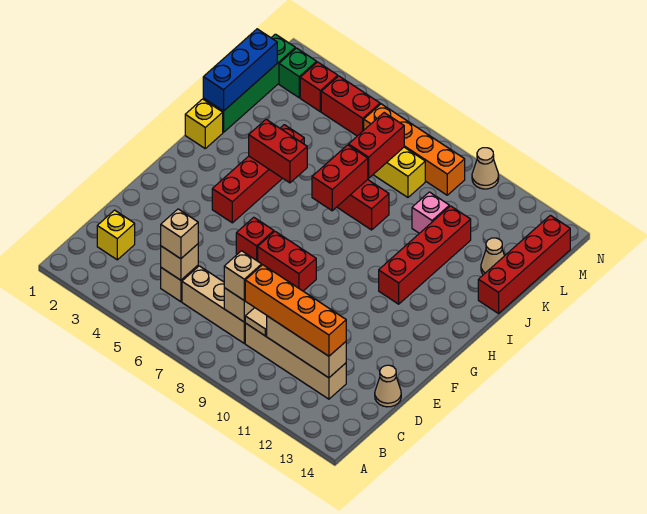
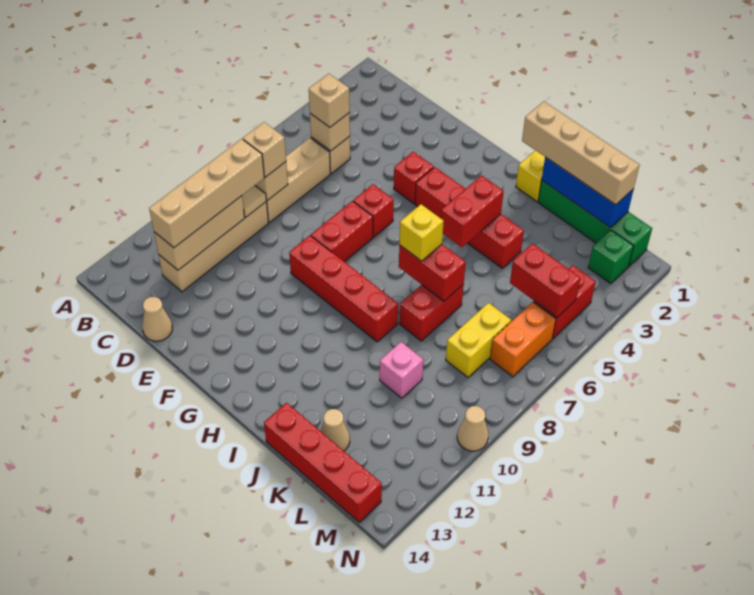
yellow 1x1 brick [97,210,135,260] -> yellow 1x1 brick moved to [399,204,444,261]
orange 1x4 brick [245,265,346,356] -> tan 1x4 brick [149,139,264,248]
red 1x4 brick [379,206,471,304] -> red 1x4 brick moved to [289,236,398,342]
none -> tan 1x4 brick [522,102,639,205]
red 1x2 brick [349,113,404,178] -> red 1x2 brick moved to [510,244,581,317]
red 1x1 brick [300,62,338,112] -> red 1x1 brick moved to [394,152,434,204]
orange 1x4 brick [364,104,465,195] -> orange 1x2 brick [490,302,556,377]

